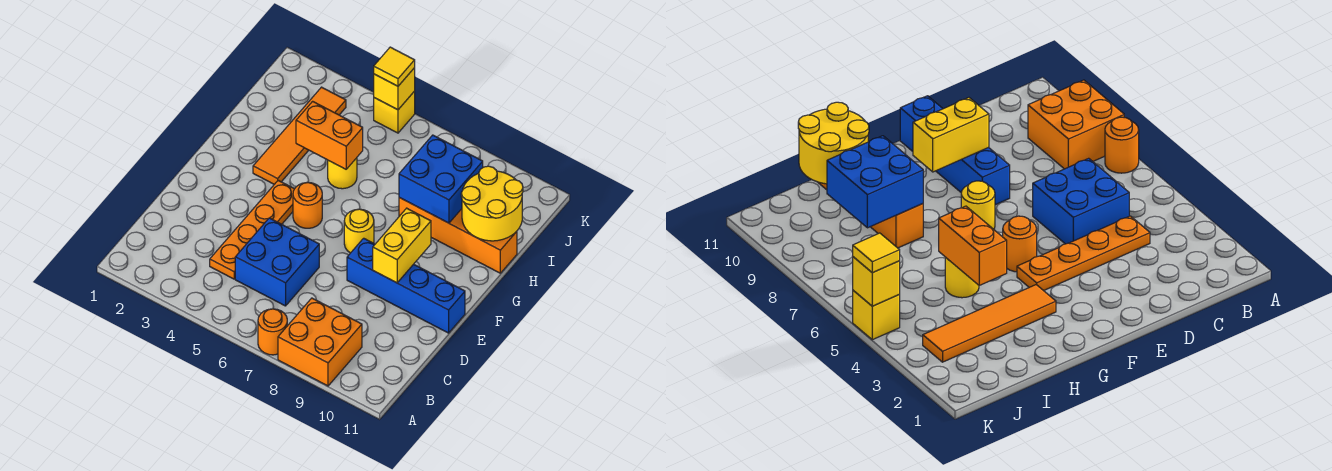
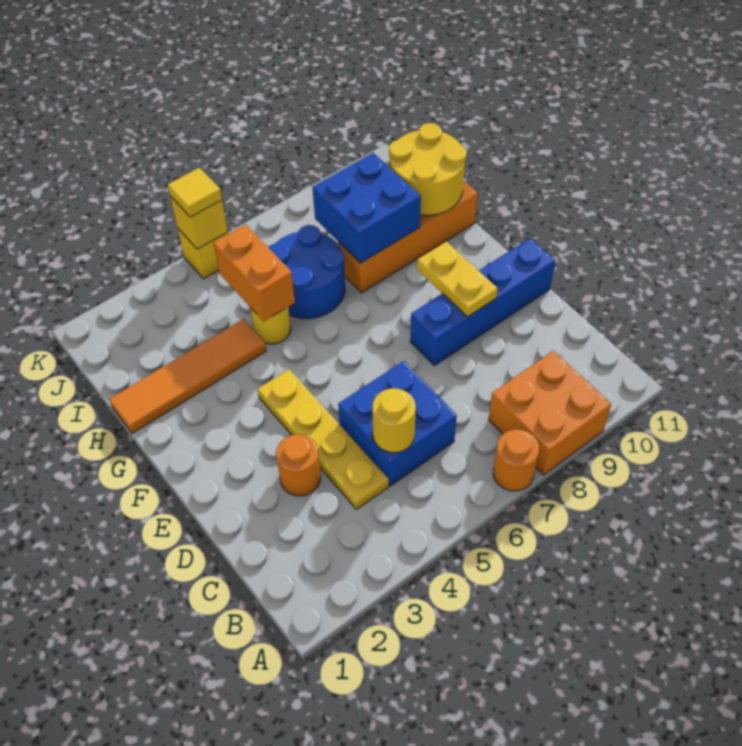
orange 1x4 plate [210,180,294,279] -> yellow 1x4 plate [258,369,389,510]
yellow 1x2 brick [373,208,431,283] -> yellow 1x2 plate [417,241,498,317]
orange 1x1 round brick [293,182,322,228] -> orange 1x1 round brick moved to [276,434,321,496]
yellow 1x1 round brick [344,209,374,253] -> yellow 1x1 round brick moved to [372,388,416,453]
orange 1x4 tile [253,87,346,184] -> orange 1x4 tile turned to [109,319,266,434]
orange 1x2 brick [296,101,363,169] -> orange 1x2 brick turned to [214,224,295,321]
none -> blue 2x2 round brick [268,225,345,318]

